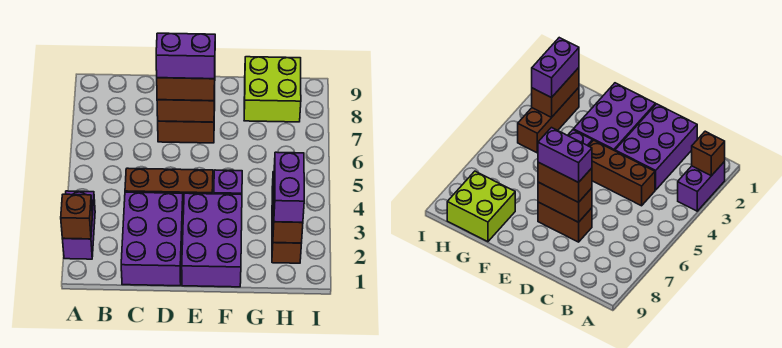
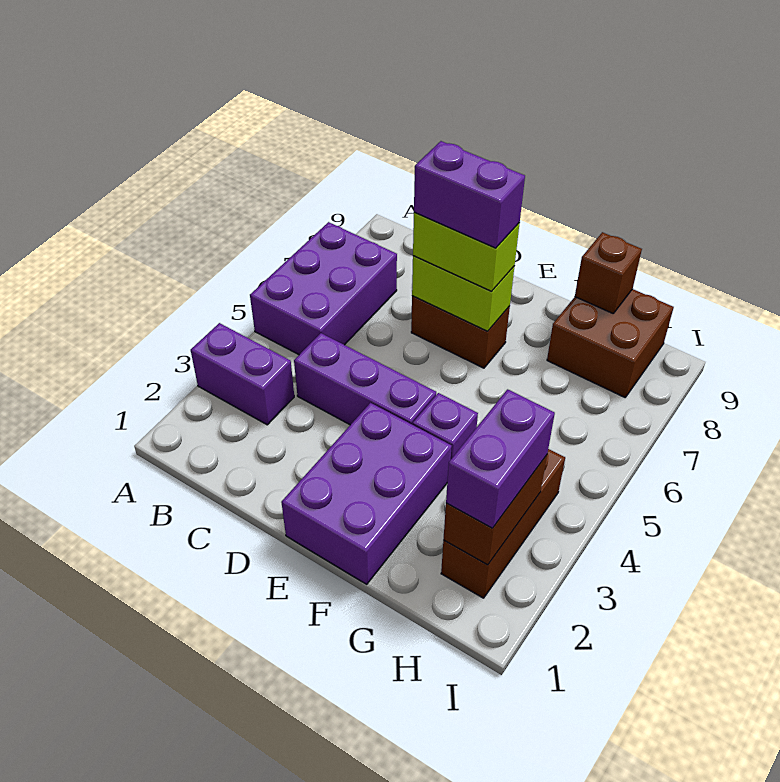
purple 1x2 brick [63,191,95,259] -> purple 1x2 brick turned to [191,323,294,425]
brown 1x1 brick [61,194,92,239] -> brown 1x1 brick moved to [575,232,642,313]
purple 2x3 brick [121,192,183,286] -> purple 2x3 brick moved to [250,222,397,355]
brown 1x3 brick [125,168,213,213] -> purple 1x3 brick [294,333,436,425]
brown 1x2 brick [157,94,215,122] -> lime 1x2 brick [412,256,514,331]
brown 1x2 brick [157,78,215,101] -> lime 1x2 brick [413,212,520,292]
lime 2x2 brick [244,57,301,122] -> brown 2x2 brick [547,289,674,397]

